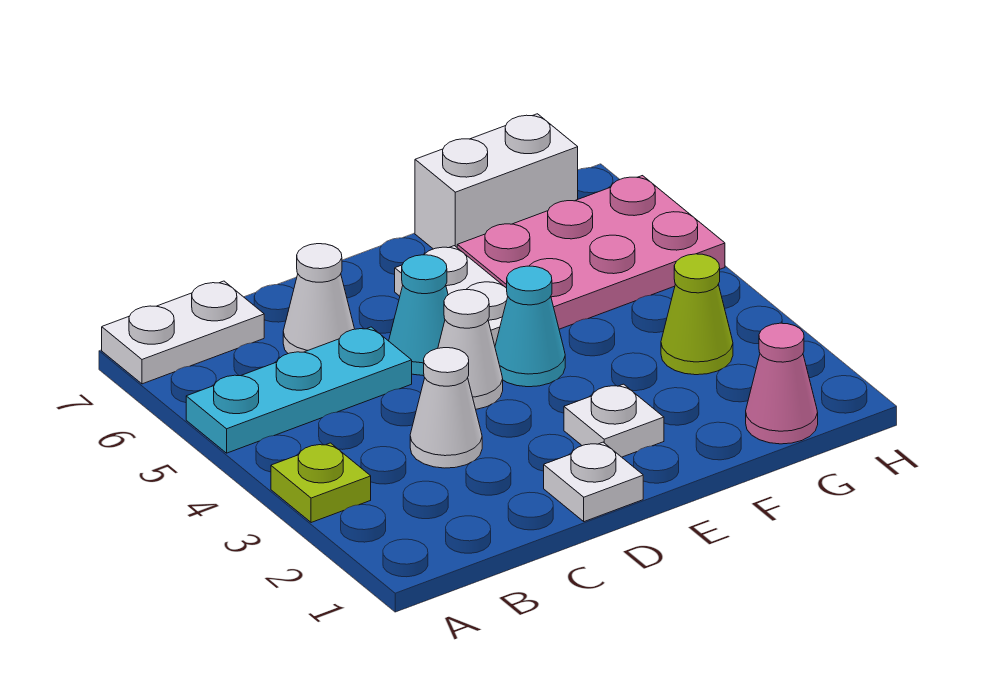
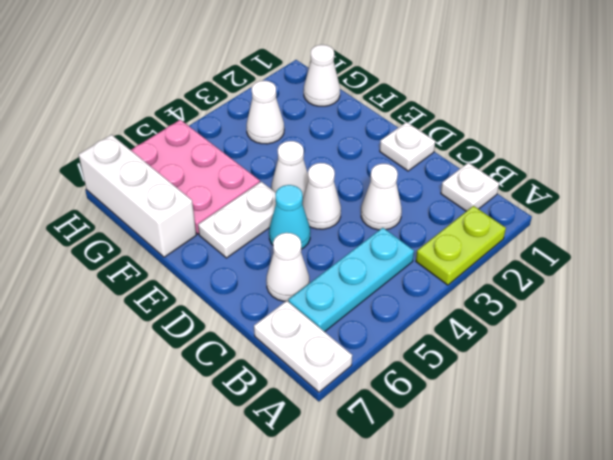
lime 1x1 plate [271,443,371,523] -> lime 1x2 plate [416,206,506,285]
cyan 1x3 plate [186,327,412,453] -> cyan 1x3 plate turned to [289,228,414,332]
white 1x1 plate [564,384,664,457] -> white 1x1 plate moved to [441,163,499,211]
cyan 1x1 cone [495,266,565,387] -> white 1x1 cone [271,141,308,197]
white 1x2 brick [415,114,578,249] -> white 1x3 brick [79,135,196,257]
pink 1x1 cone [746,323,818,444] -> white 1x1 cone [304,45,340,106]
lime 1x1 cone [661,254,733,375] -> white 1x1 cone [247,81,284,144]

